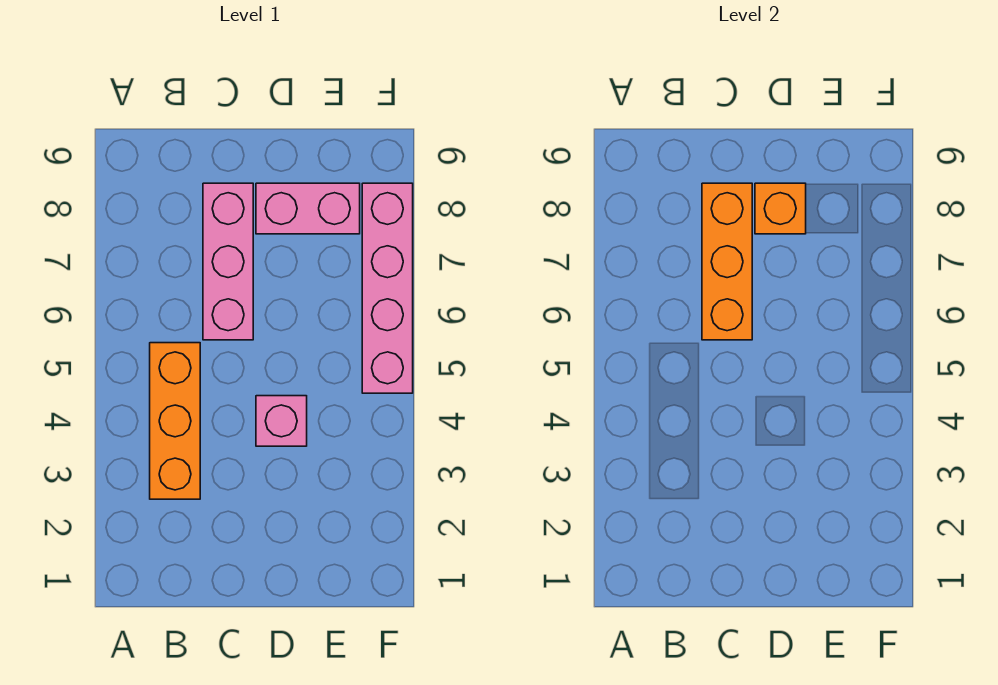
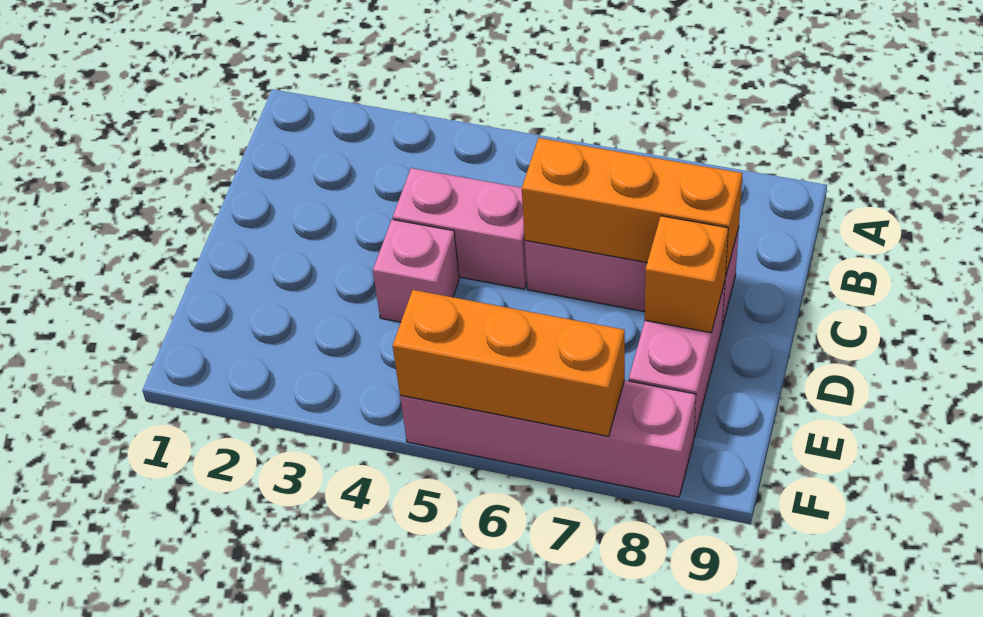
orange 1x3 brick [150,343,200,499] -> orange 1x3 brick moved to [393,290,625,436]
none -> pink 1x2 brick [393,168,527,289]

